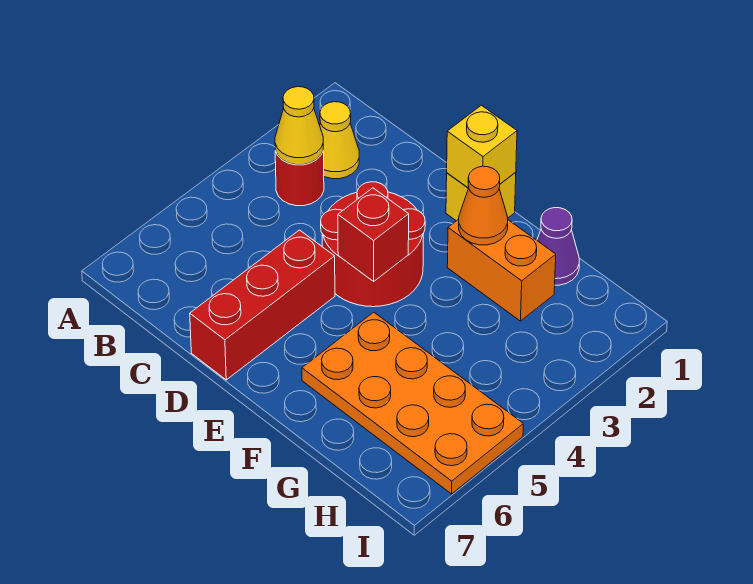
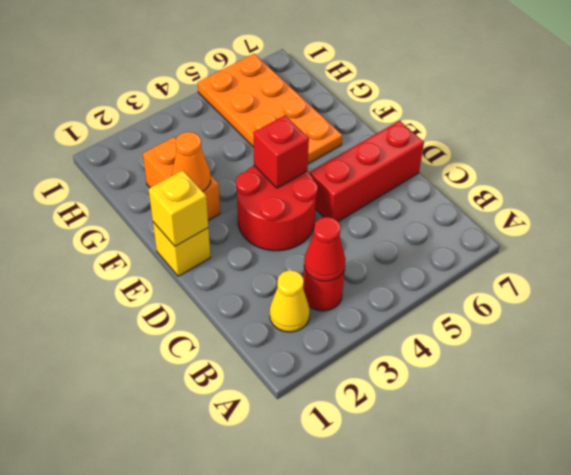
yellow 1x1 cone [275,87,323,165] -> red 1x1 cone [304,217,346,282]
purple 1x1 cone [537,208,579,285] -> none

